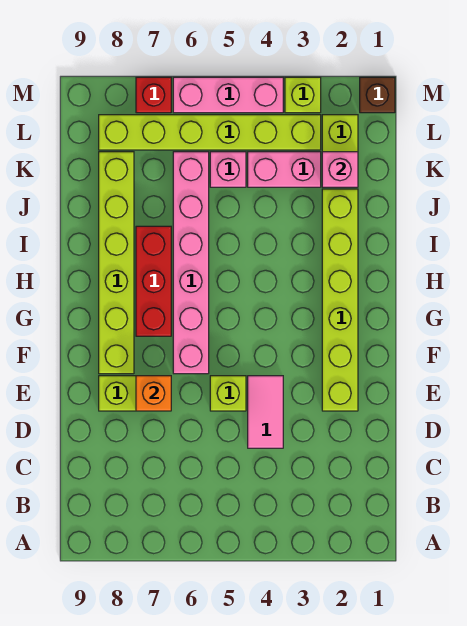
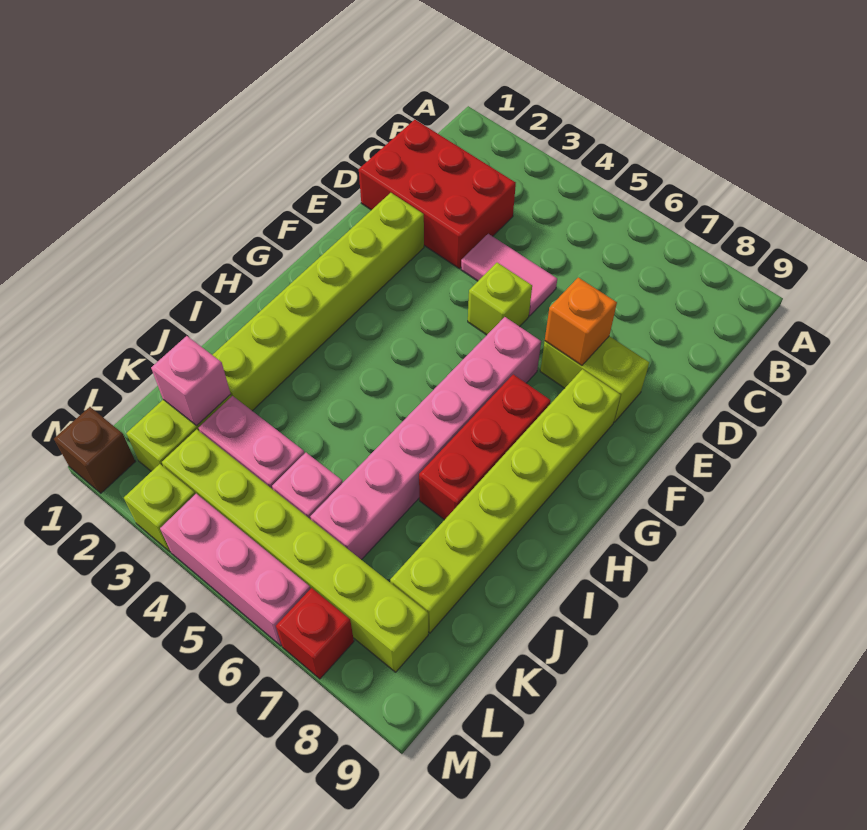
none -> red 2x3 brick [359,120,516,269]
pink 1x2 tile [248,376,283,448] -> pink 1x2 tile turned to [461,234,557,316]

